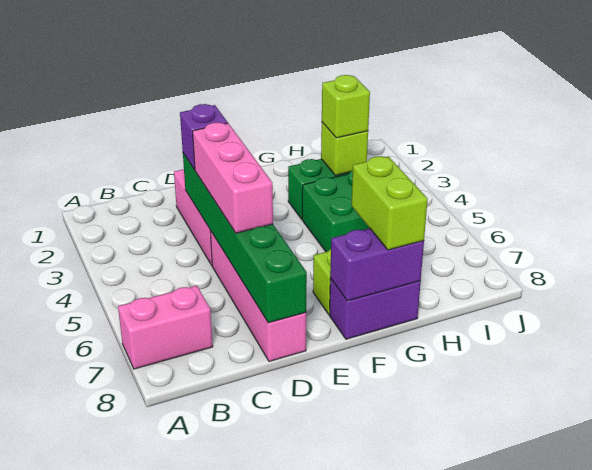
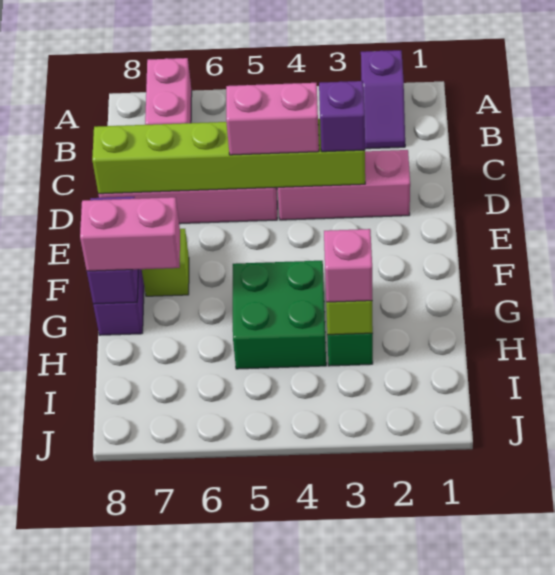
none -> purple 1x2 slope [361,50,405,149]
green 1x6 brick [183,153,307,323] -> lime 1x6 brick [92,119,365,194]
pink 1x3 brick [193,122,273,233] -> pink 1x2 brick [226,83,319,155]
lime 1x2 brick [351,156,428,250] -> pink 1x2 brick [80,197,180,271]
lime 1x1 brick [322,75,370,138] -> pink 1x1 brick [324,229,372,302]

